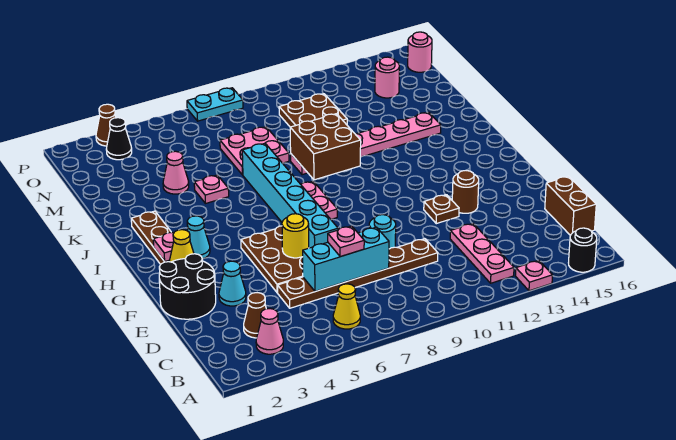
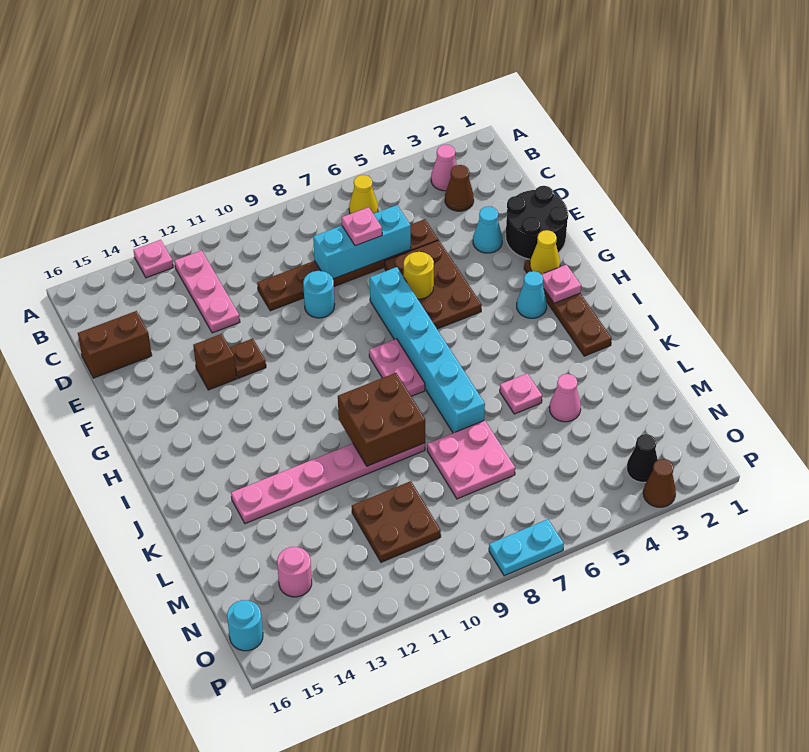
black 1x1 round brick [569,228,597,272] -> none
brown 1x2 brick [545,176,596,235] -> brown 1x2 brick turned to [78,311,152,378]
brown 1x1 round brick [452,170,479,213] -> brown 1x1 brick [193,334,237,390]
pink 1x1 round brick [408,32,432,72] -> cyan 1x1 round brick [227,600,263,651]

